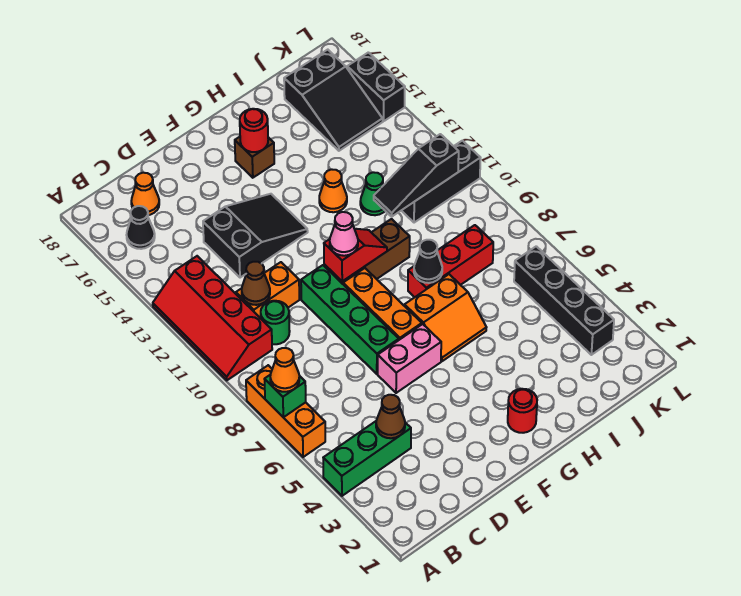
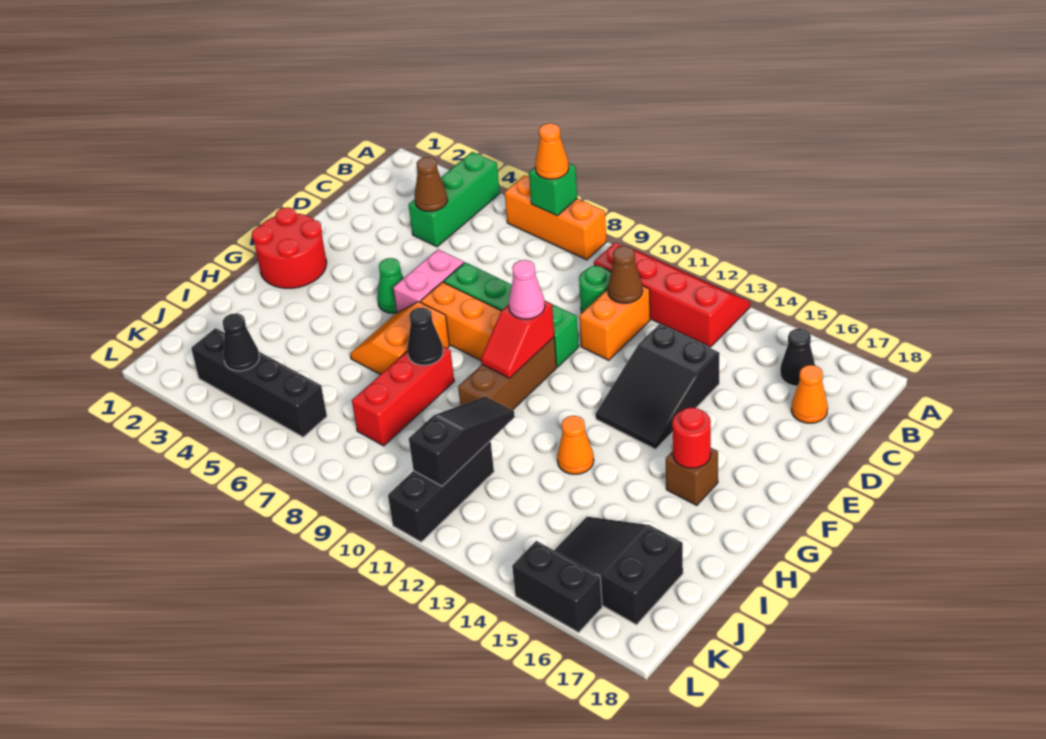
red 1x1 round brick [508,389,537,433] -> red 2x2 round brick [252,207,327,288]
green 1x1 cone [360,172,385,215] -> green 1x1 cone moved to [377,258,403,313]
none -> black 1x1 cone [223,313,259,371]

